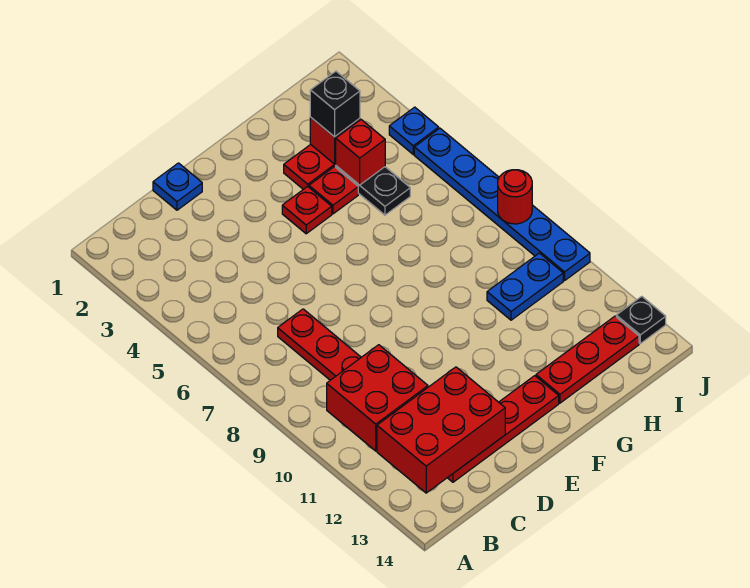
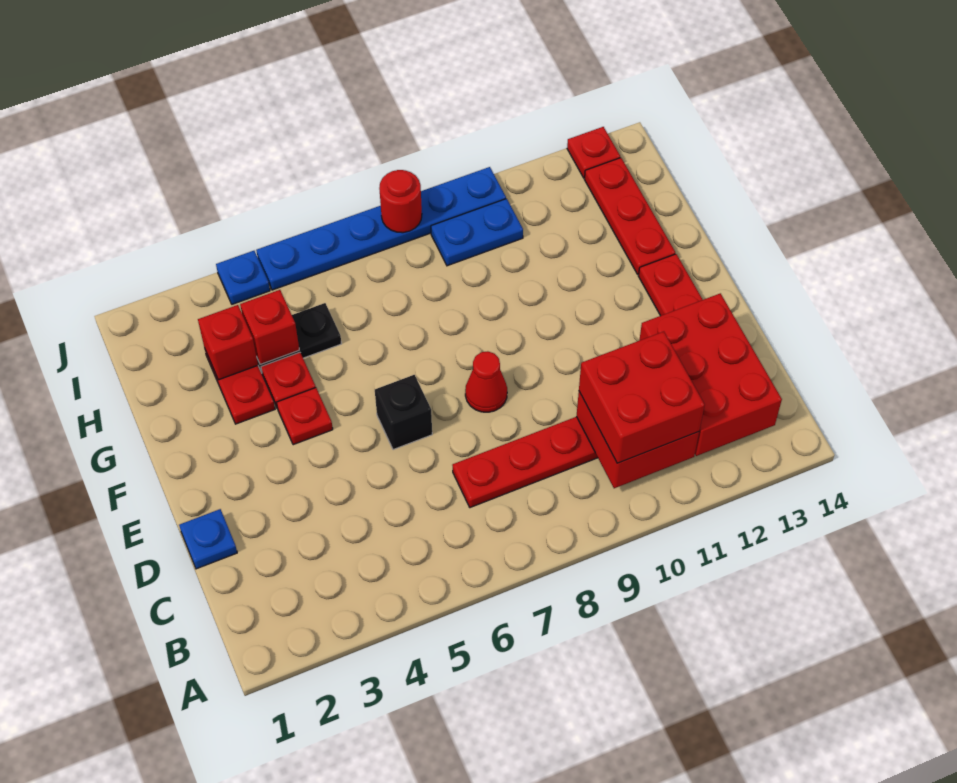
none -> red 2x2 brick [579,332,705,463]
none -> red 1x1 cone [465,351,507,412]
black 1x1 brick [310,71,360,137] -> black 1x1 brick moved to [375,375,432,450]
blue 1x2 plate [487,253,563,320] -> blue 1x2 plate turned to [431,199,523,266]
black 1x1 plate [616,296,666,344] -> red 1x1 plate [567,127,620,178]

